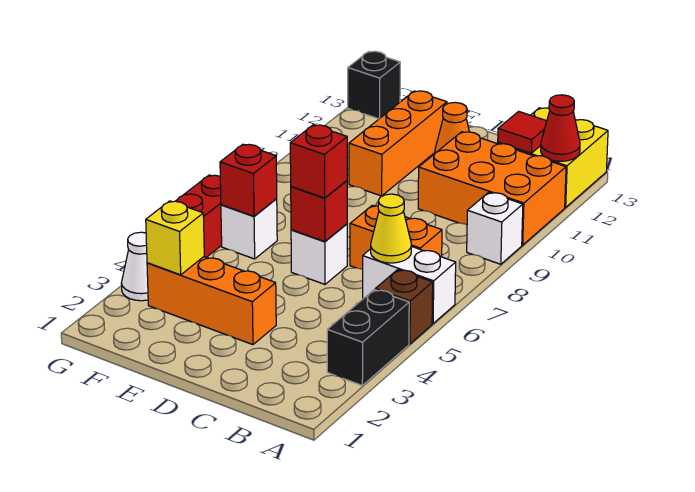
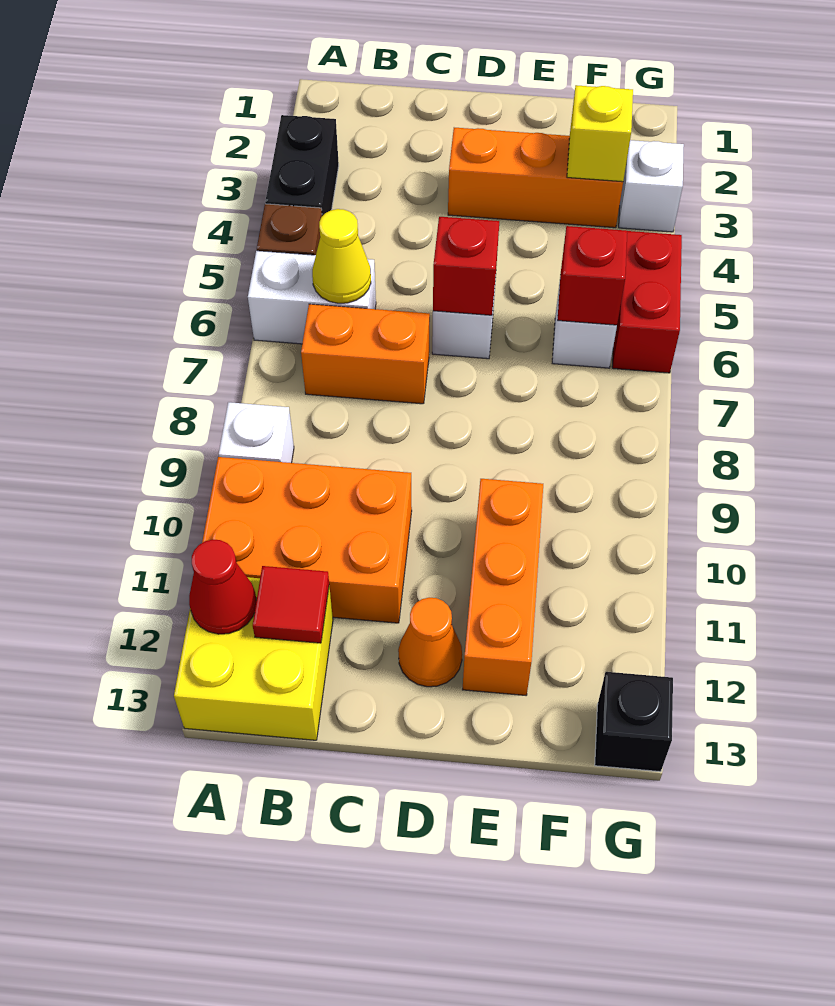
red 1x1 brick [290,125,347,198] -> none
white 1x1 cone [121,232,148,301] -> white 1x1 brick [619,140,684,232]

